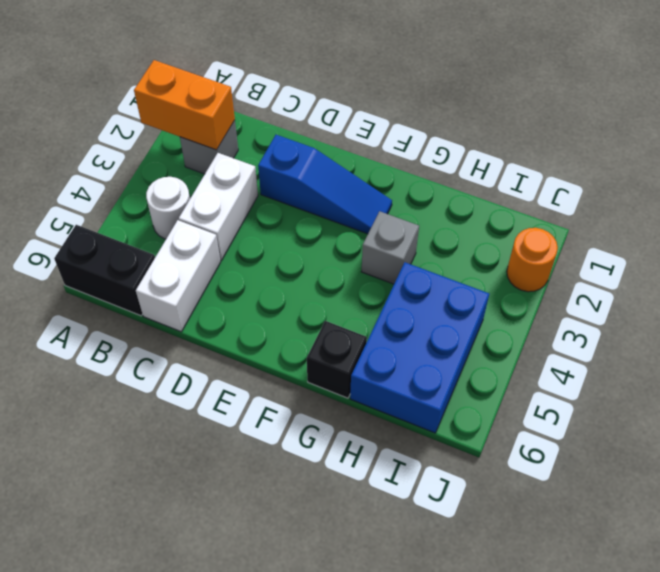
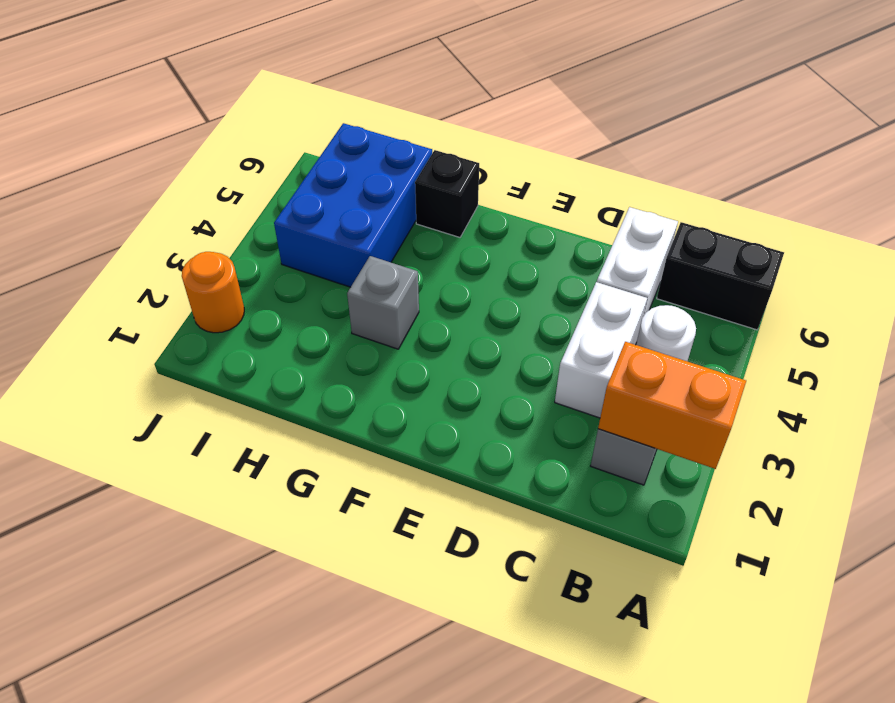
blue 1x3 slope [258,135,392,234] -> none

